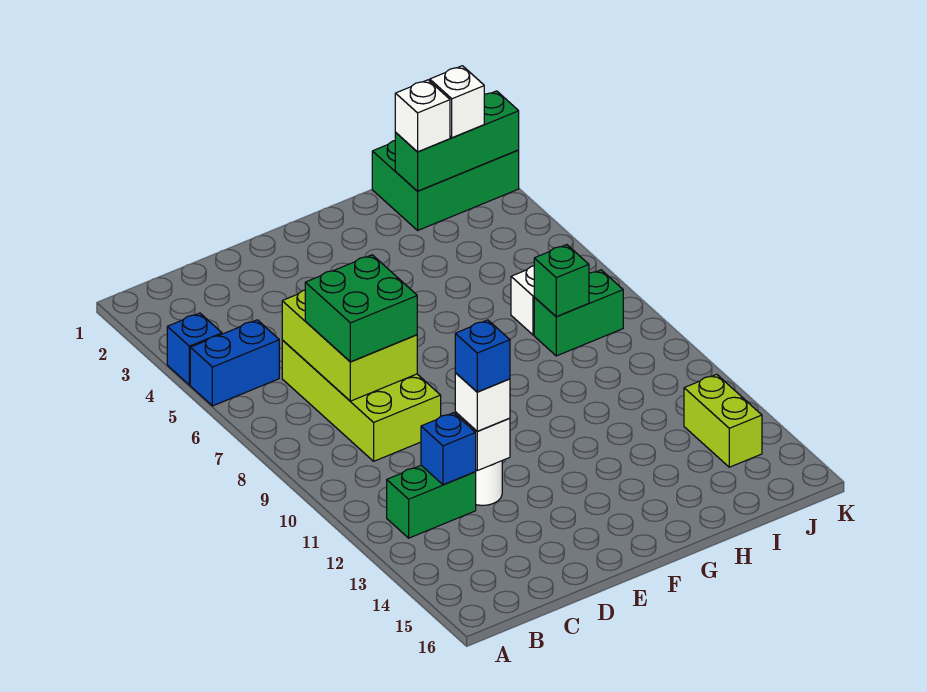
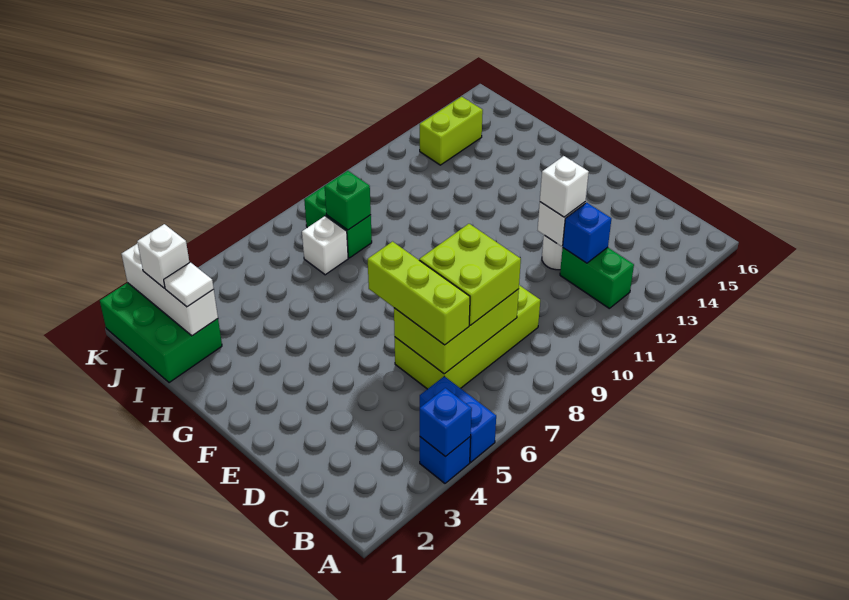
none -> lime 1x3 brick [368,242,470,345]
green 2x2 brick [305,255,417,362] -> lime 2x2 brick [419,224,521,325]
blue 1x1 brick [455,320,510,392] -> blue 1x1 brick moved to [420,388,472,457]
green 1x3 brick [395,91,519,191] -> white 1x3 brick [122,243,218,336]
white 1x1 brick [395,80,450,152] -> white 1x1 tile [164,262,214,307]

